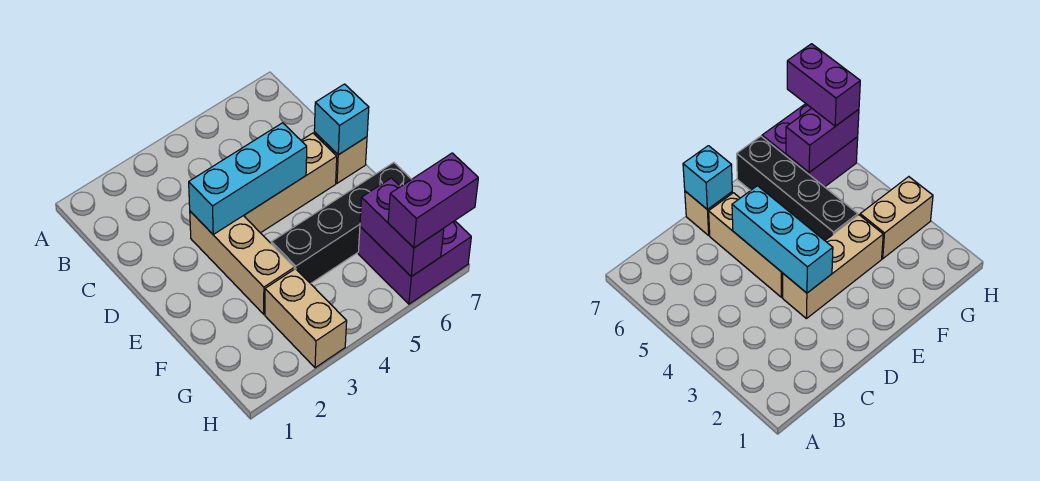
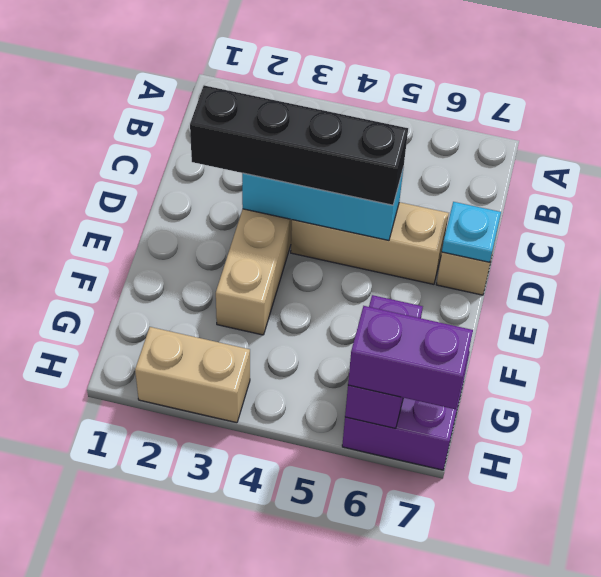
cyan 1x1 brick [314,84,369,155] -> cyan 1x1 plate [442,202,501,262]
black 1x4 brick [271,163,412,284] -> black 1x4 brick moved to [190,85,408,205]
tan 1x2 brick [265,269,347,368] -> tan 1x2 brick turned to [135,327,250,423]

